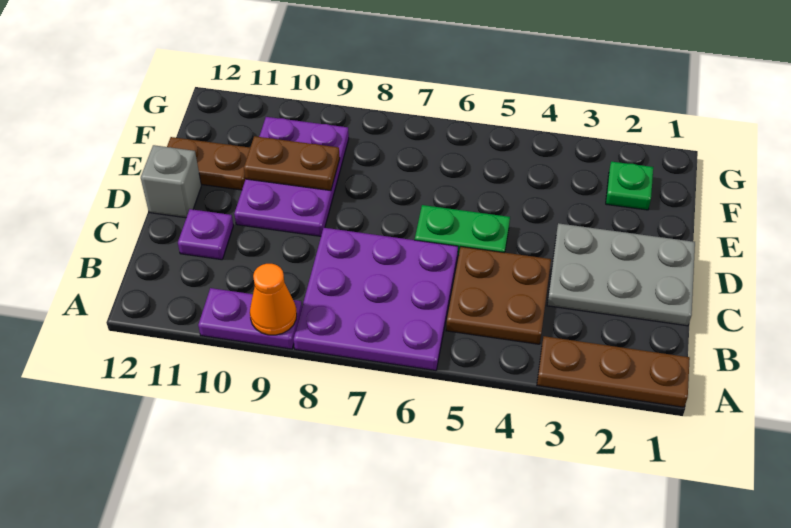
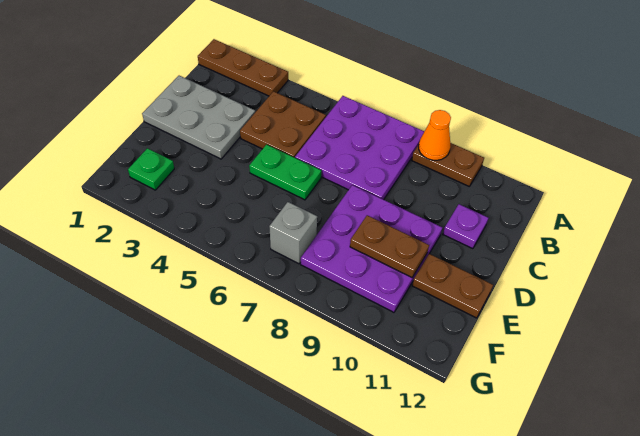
purple 1x2 plate [198,288,302,349] -> brown 1x2 plate [412,143,484,186]
purple 2x3 plate [234,117,349,236] -> purple 3x3 plate [301,185,442,312]
grey 1x1 brick [141,145,201,218] -> grey 1x1 brick moved to [269,202,317,264]

